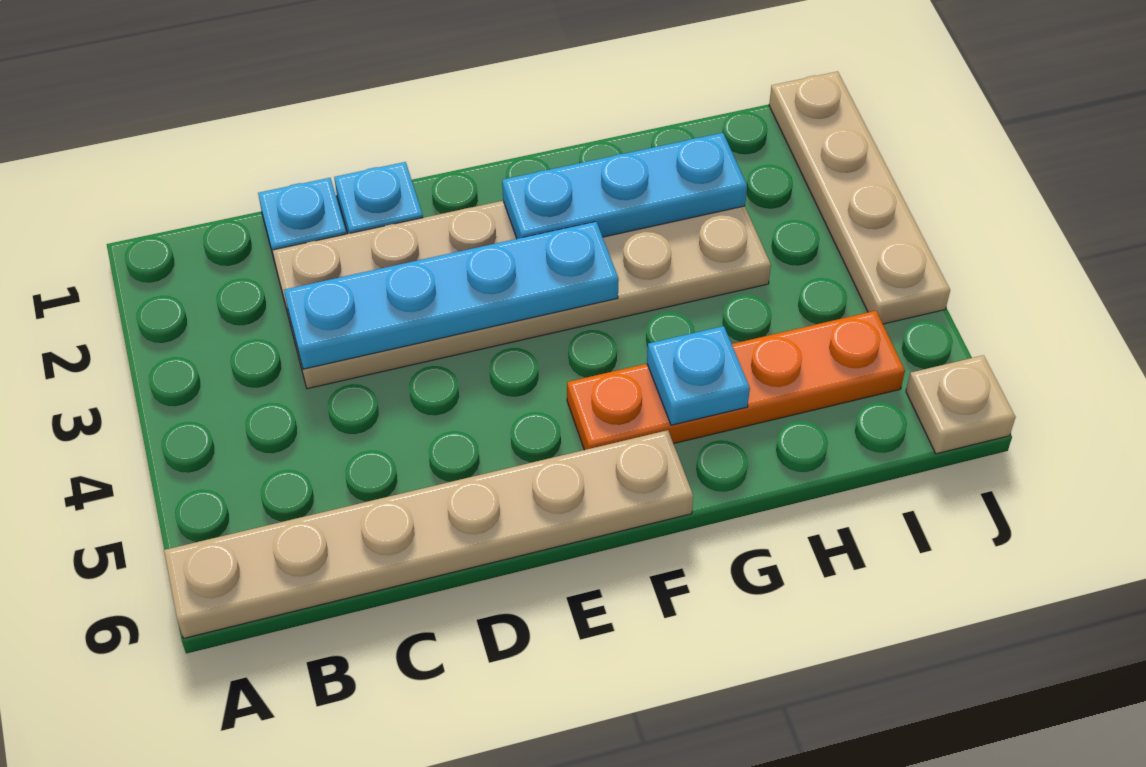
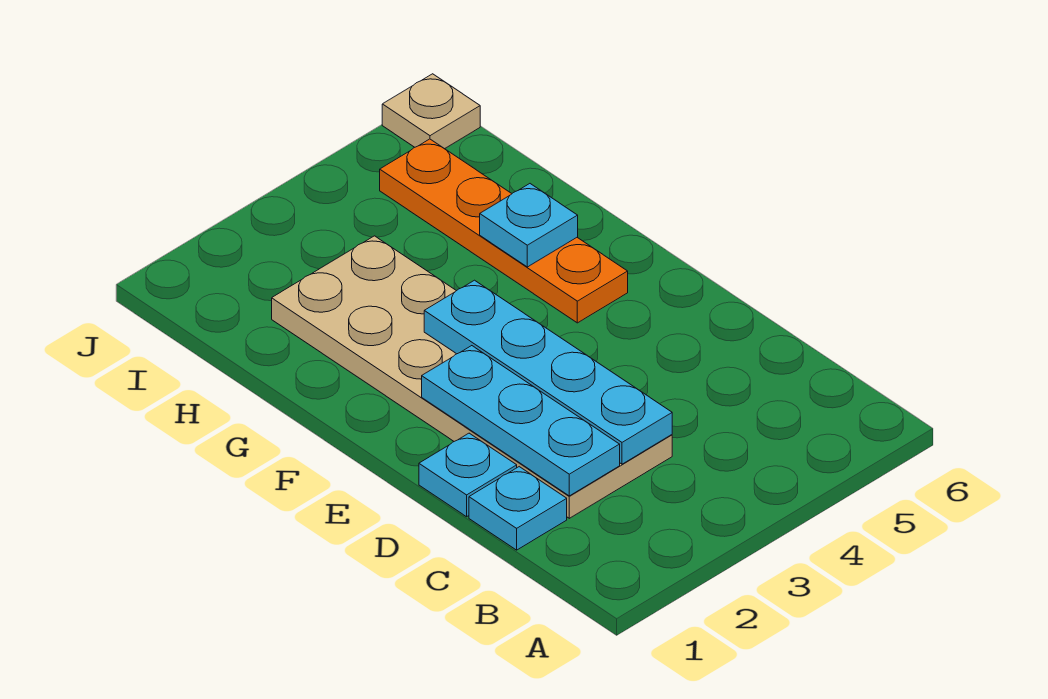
tan 1x6 plate [164,430,693,638] -> none
cyan 1x3 plate [502,133,747,239] -> cyan 1x3 plate moved to [422,346,620,496]
tan 1x4 plate [769,71,950,324] -> none

